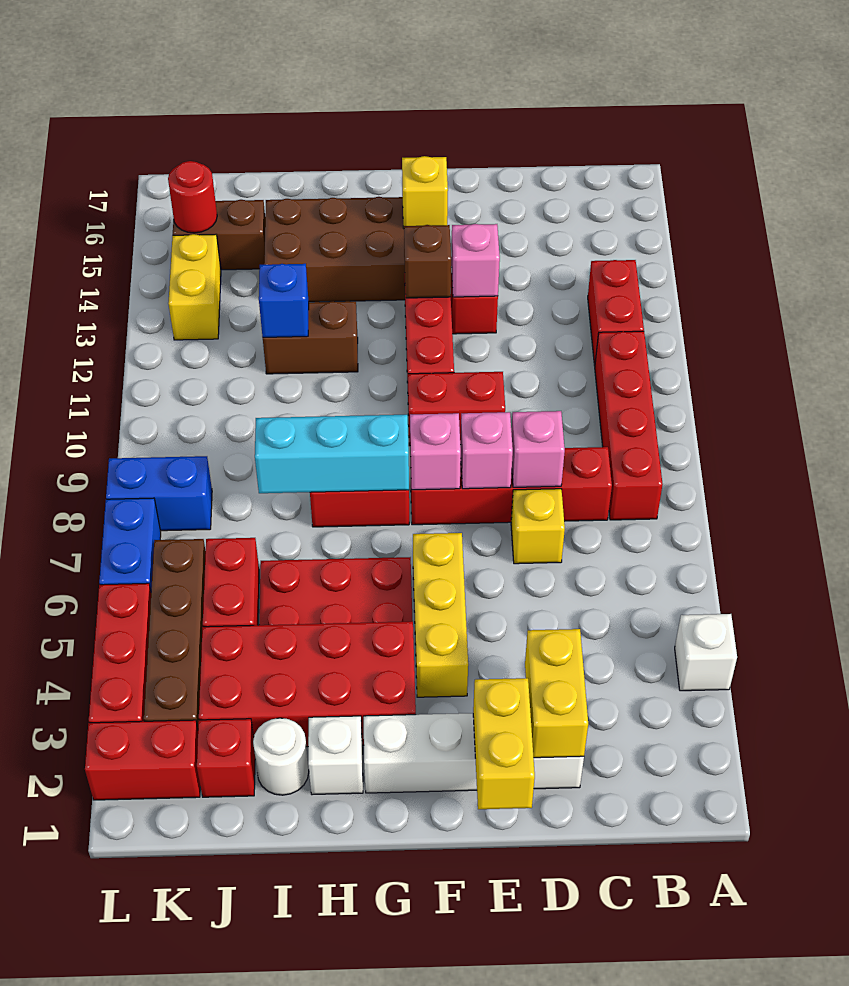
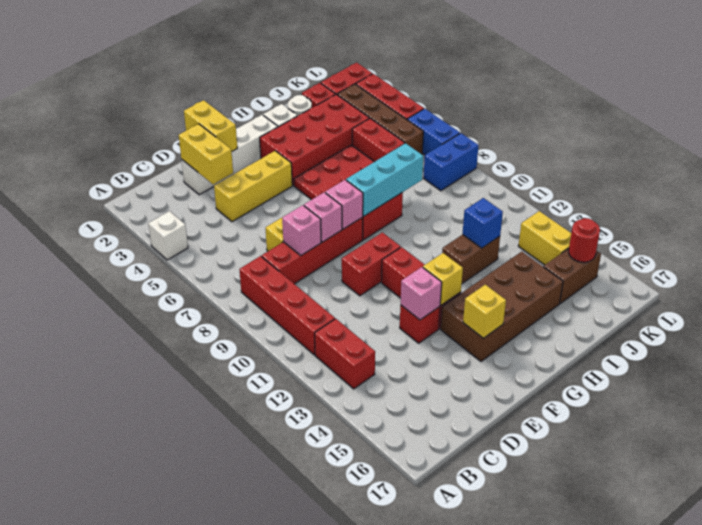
yellow 1x3 brick [413,533,468,697] -> yellow 1x3 brick turned to [214,151,292,222]
brown 1x1 brick [404,225,451,298] -> yellow 1x1 brick [423,253,463,305]

